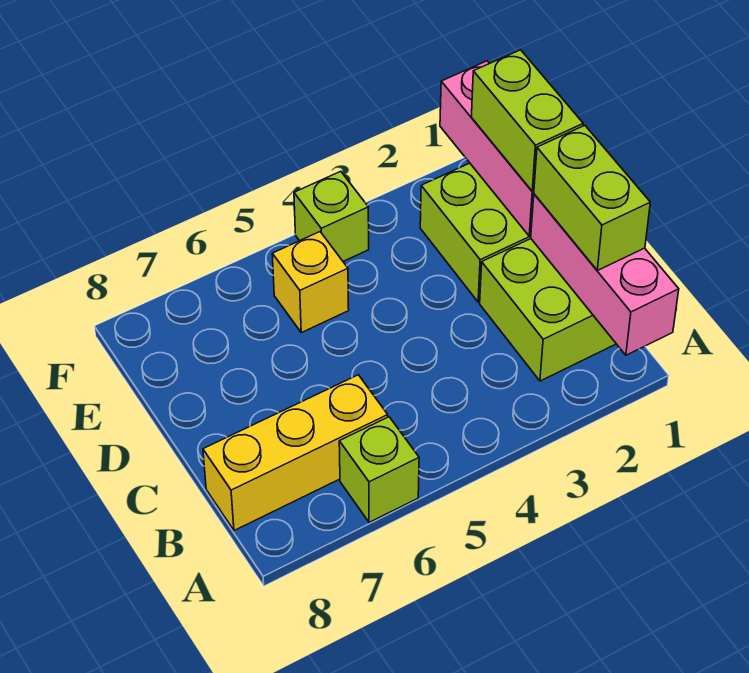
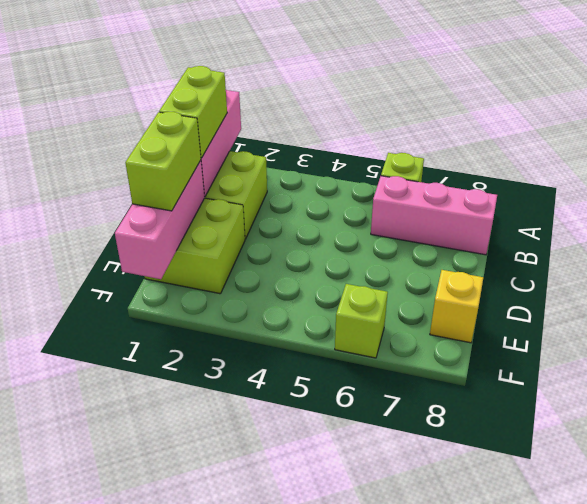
yellow 1x3 brick [203,375,388,531] -> pink 1x3 brick [371,176,497,255]
yellow 1x1 brick [272,232,349,333] -> yellow 1x1 brick moved to [430,270,483,343]
lime 1x1 brick [294,171,369,261] -> lime 1x1 brick moved to [335,284,388,358]

